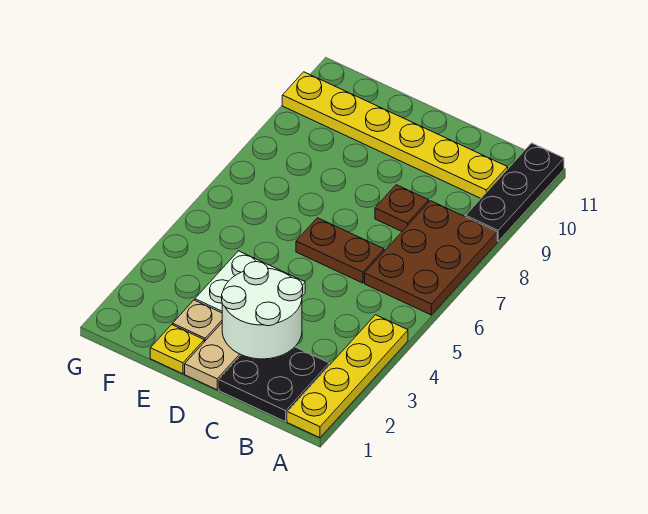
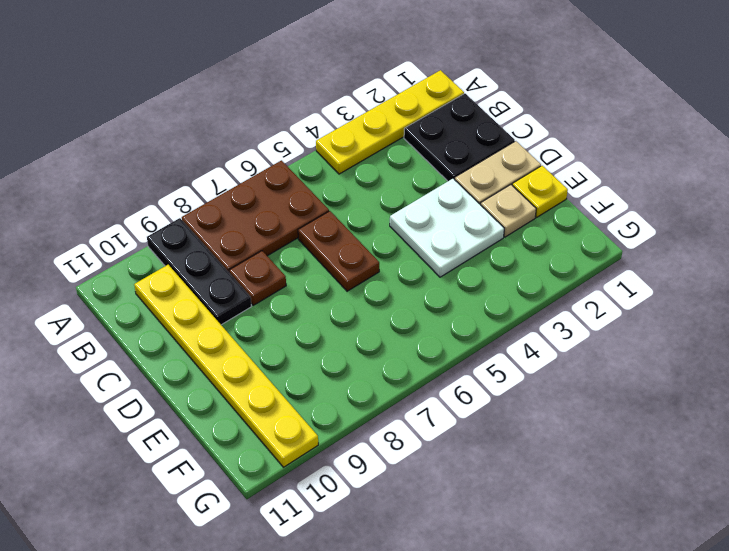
black 1x3 plate [466,143,564,241] -> black 1x3 plate turned to [147,218,251,325]
white 2x2 round brick [222,262,303,359] -> none

